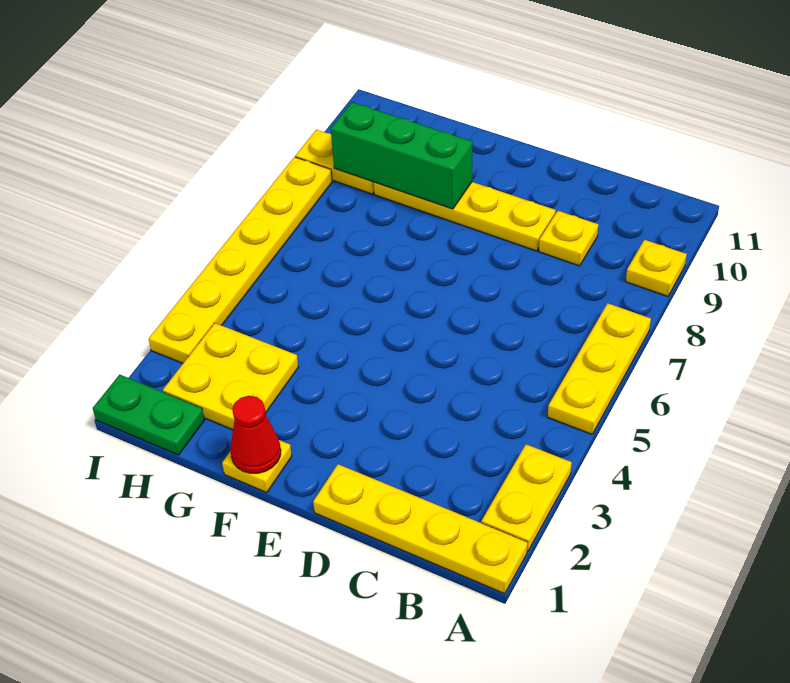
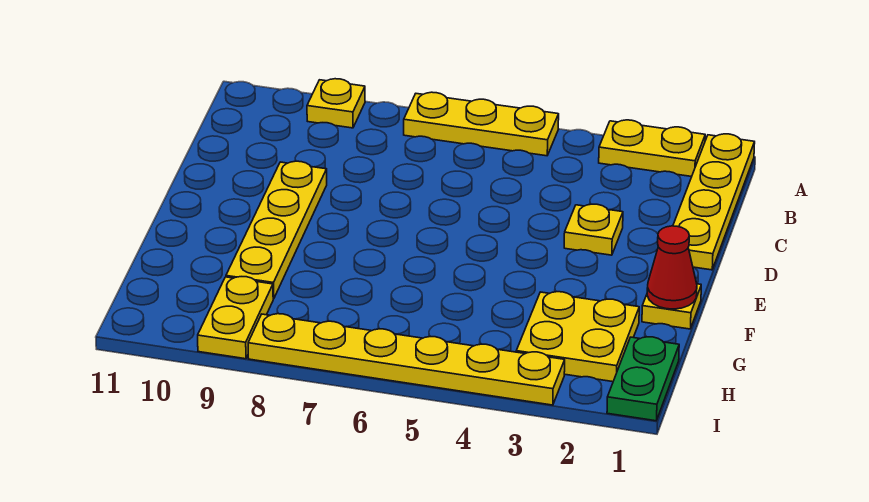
yellow 1x1 plate [539,211,598,266] -> yellow 1x1 plate moved to [564,204,623,255]
green 1x3 brick [331,102,472,209] -> none

